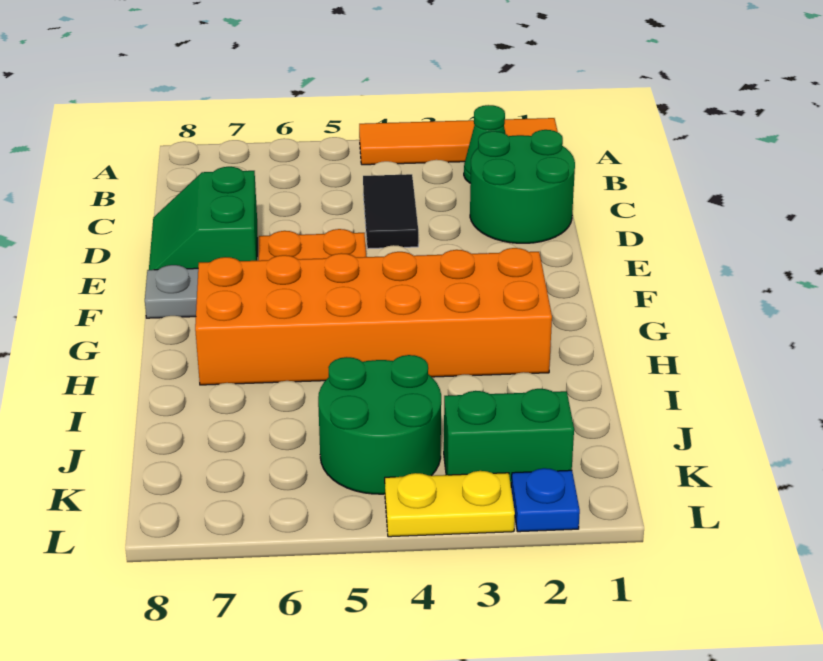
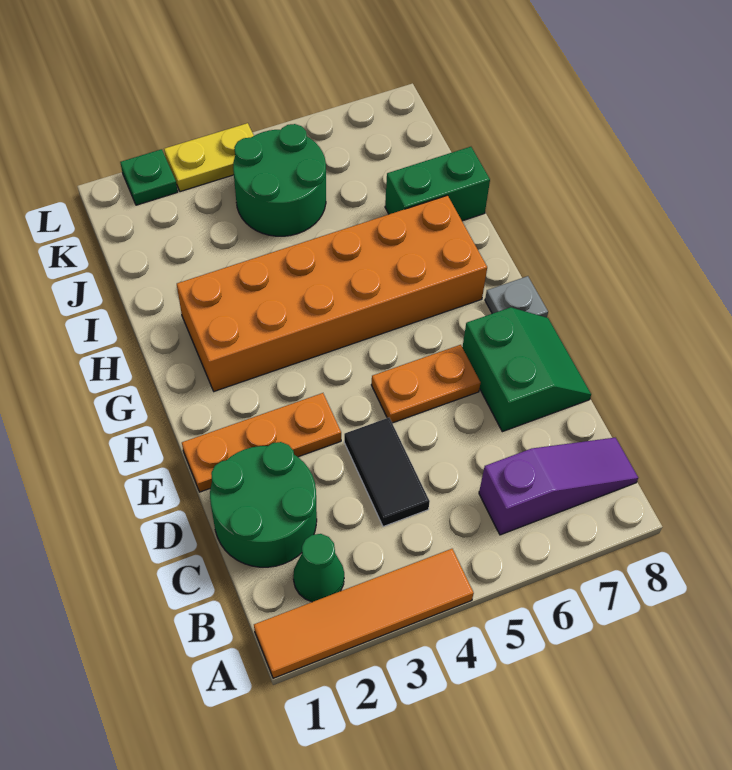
none -> purple 1x3 slope [479,438,638,535]
none -> orange 1x3 plate [182,393,341,492]
green 1x2 brick [444,389,574,484] -> green 1x2 brick moved to [385,147,490,221]
blue 1x1 plate [511,468,580,532] -> green 1x1 plate [120,149,178,205]

